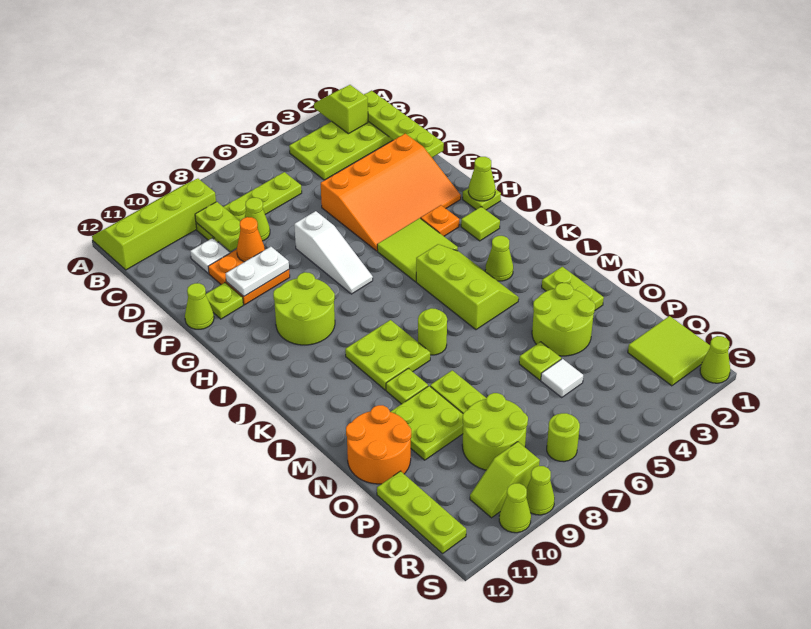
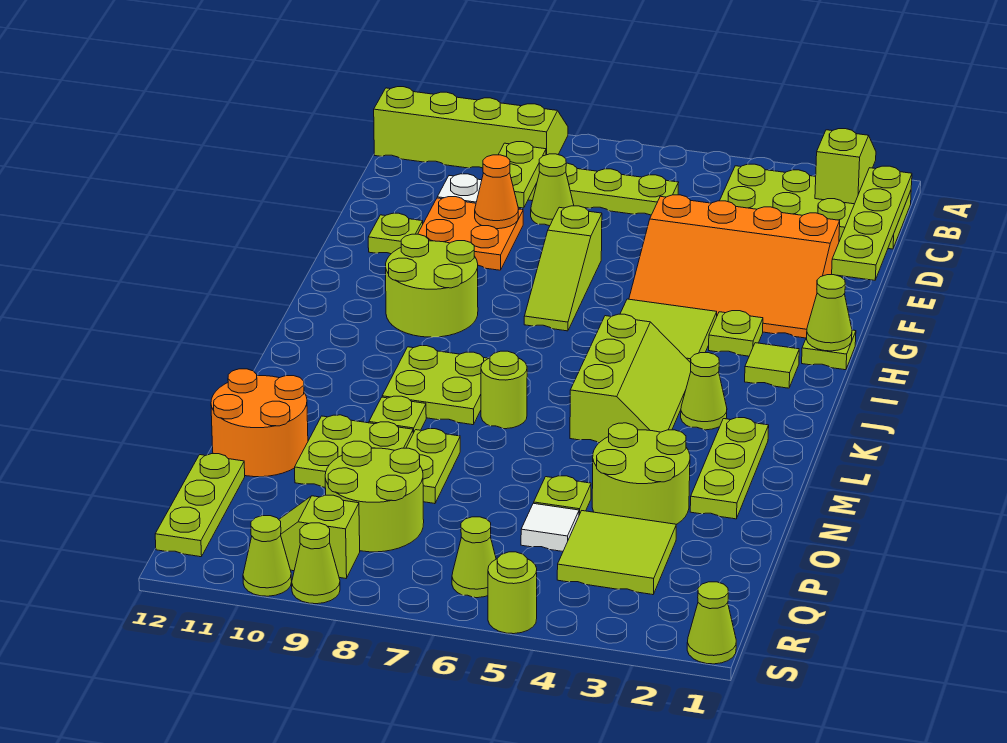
white 1x3 slope [294,211,373,294] -> lime 1x3 slope [524,206,602,331]
white 1x2 plate [226,247,289,296] -> none
lime 1x1 cone [185,283,214,329] -> lime 1x1 cone moved to [452,517,496,598]
orange 1x1 plate [421,205,459,236] -> lime 1x1 plate [709,311,763,356]
lime 1x2 plate [542,267,604,310] -> lime 1x3 plate [690,418,769,519]
lime 2x2 tile [628,316,710,386] -> lime 2x2 tile moved to [557,511,676,595]
lime 1x1 round brick [547,413,580,462] -> lime 1x1 round brick moved to [488,552,537,634]

